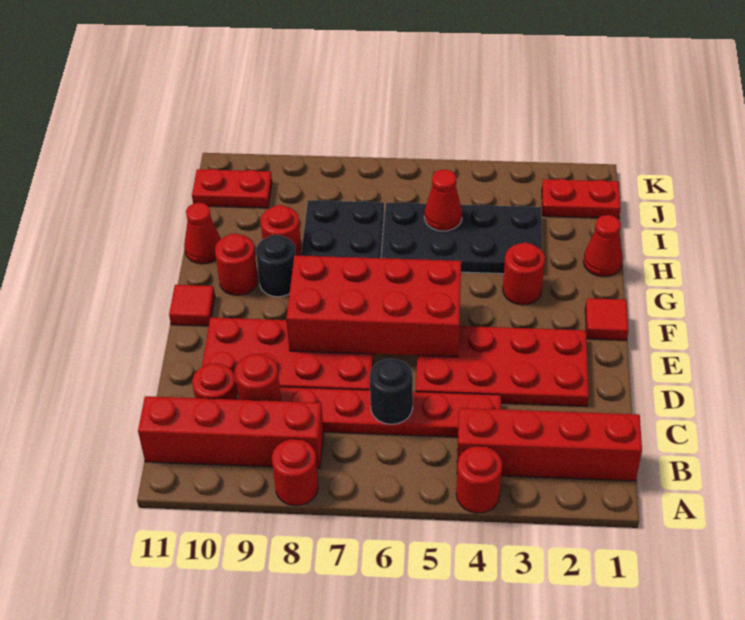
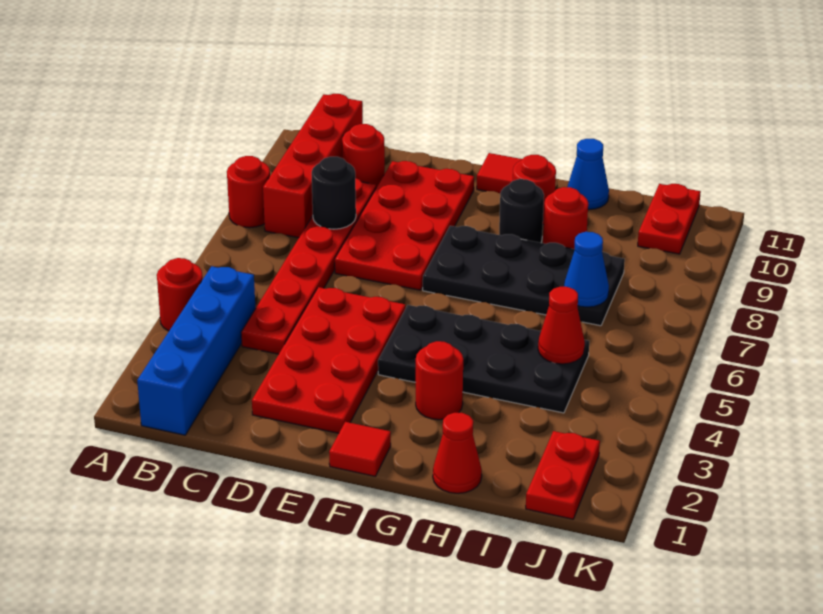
red 1x4 brick [457,408,642,481] -> blue 1x4 brick [137,266,256,435]
black 1x1 round brick [370,359,413,424] -> black 1x1 round brick moved to [312,157,356,229]
red 1x1 round brick [235,354,281,401] -> none
red 2x4 brick [286,256,461,357] -> none
black 2x4 plate [382,202,542,274] -> black 2x4 plate turned to [378,305,589,413]
red 1x1 cone [184,203,221,264] -> blue 1x1 cone [567,139,609,210]
none -> blue 1x1 cone [564,232,609,307]

